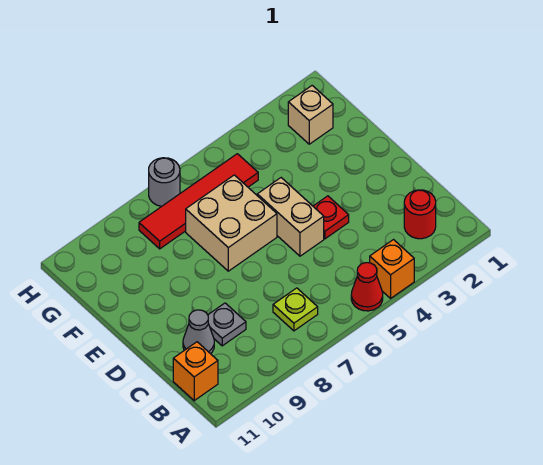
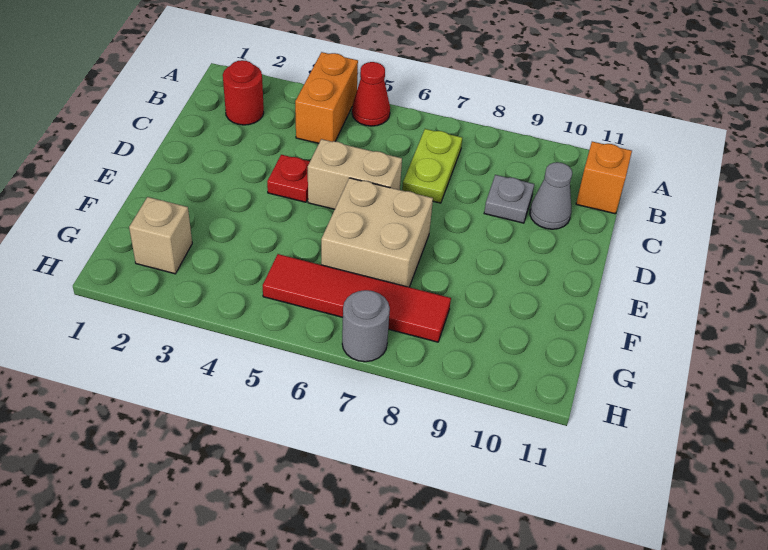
orange 1x1 brick [370,240,414,298] -> orange 1x2 brick [295,52,358,143]
lime 1x1 plate [273,288,318,331] -> lime 1x2 plate [402,129,462,203]
tan 1x2 brick [257,178,324,256] -> tan 1x2 brick turned to [308,139,402,209]

